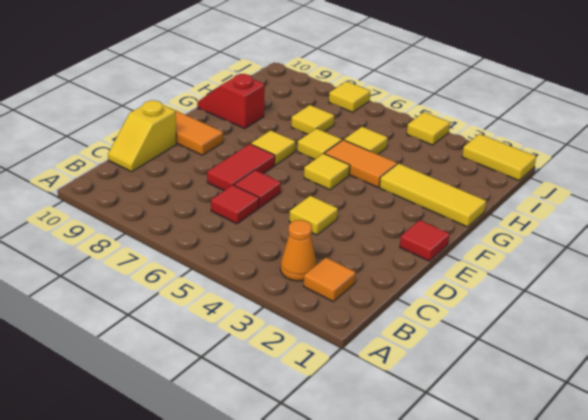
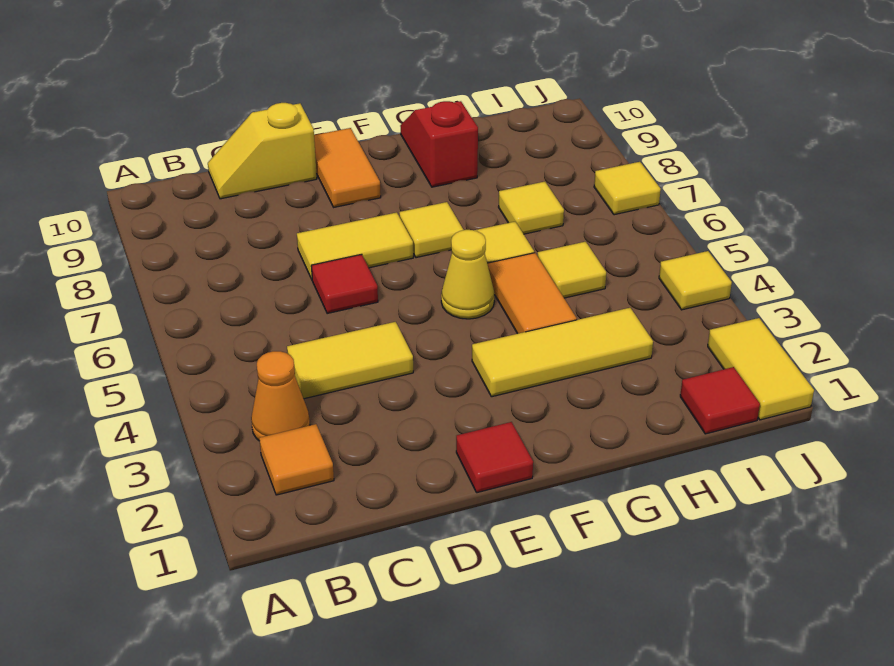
red 1x1 tile [211,185,259,224] -> red 1x1 tile moved to [680,367,760,434]
yellow 1x1 tile [289,196,338,235] -> yellow 1x2 tile [287,322,413,399]
red 1x2 tile [207,144,275,191] -> yellow 1x2 tile [297,212,413,279]
yellow 1x1 tile [304,154,350,190] -> yellow 1x1 cone [441,230,494,319]
yellow 1x3 tile [380,163,486,227] -> yellow 1x3 tile turned to [472,308,653,397]

